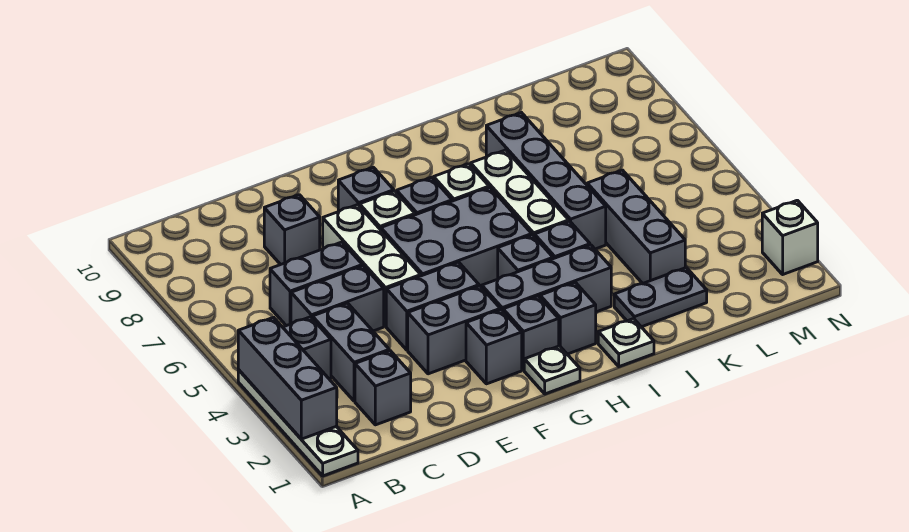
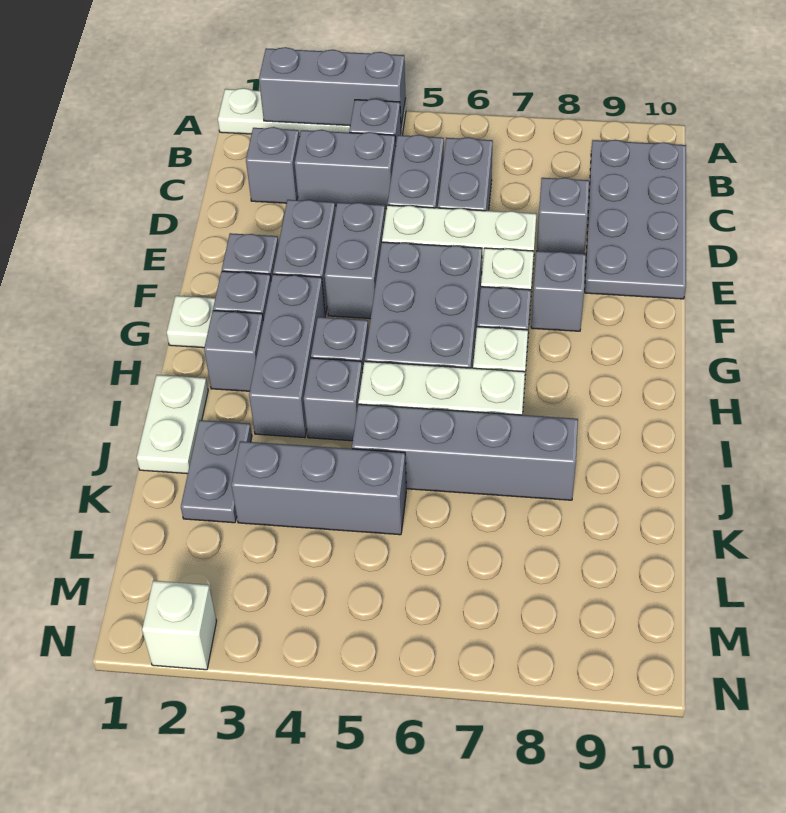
none -> grey 2x4 plate [585,140,686,299]
white 1x1 plate [598,319,654,367] -> white 1x2 plate [137,375,208,474]

